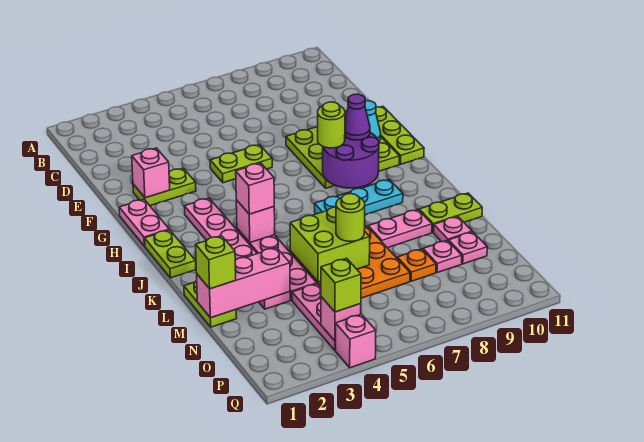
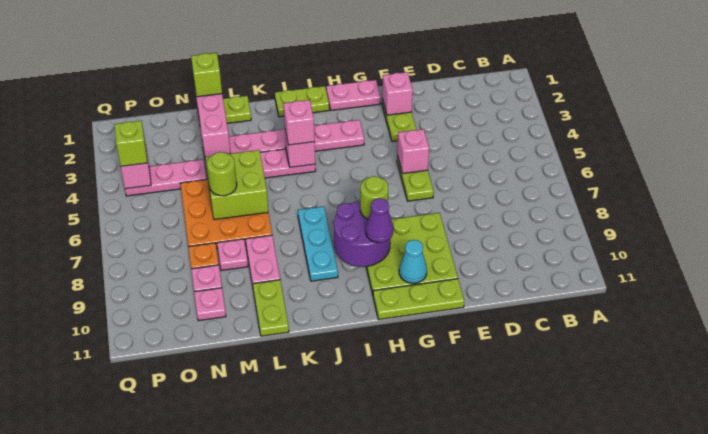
pink 1x1 plate [434,217,472,242] -> pink 1x1 plate moved to [217,239,248,271]
pink 1x1 brick [336,314,376,368] -> pink 1x1 brick moved to [397,129,429,174]

